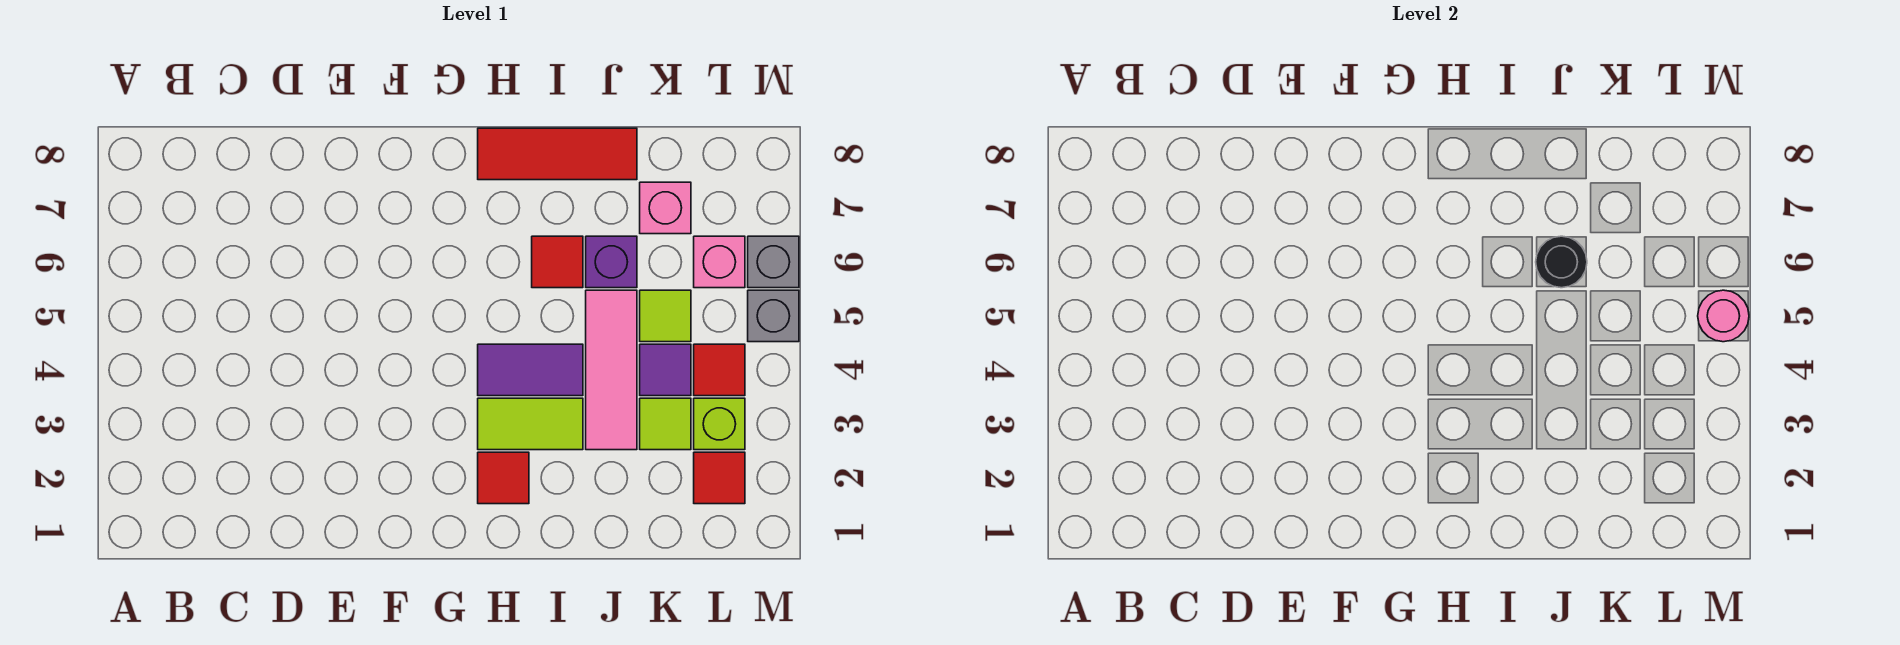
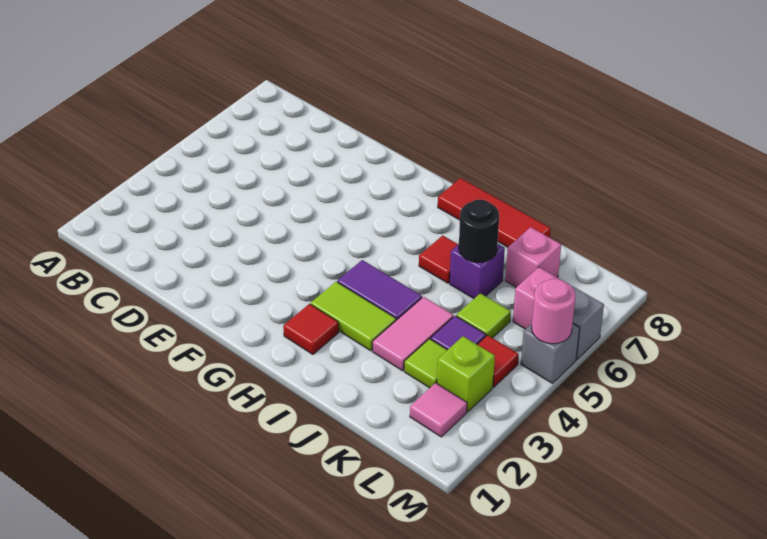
pink 1x3 tile [586,290,637,450] -> pink 1x2 tile [372,297,454,371]
red 1x1 tile [694,452,745,504] -> pink 1x1 tile [410,383,467,437]

